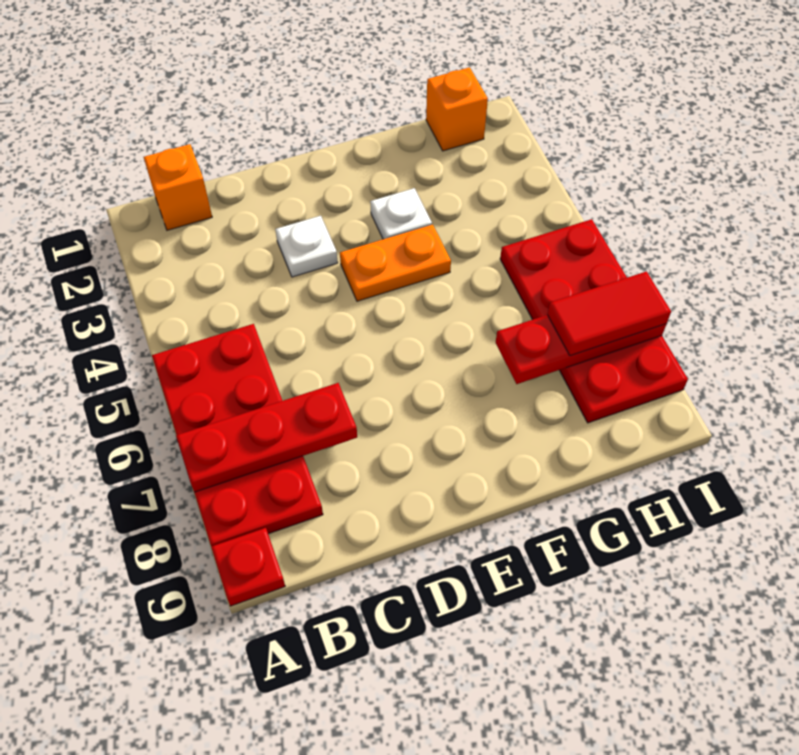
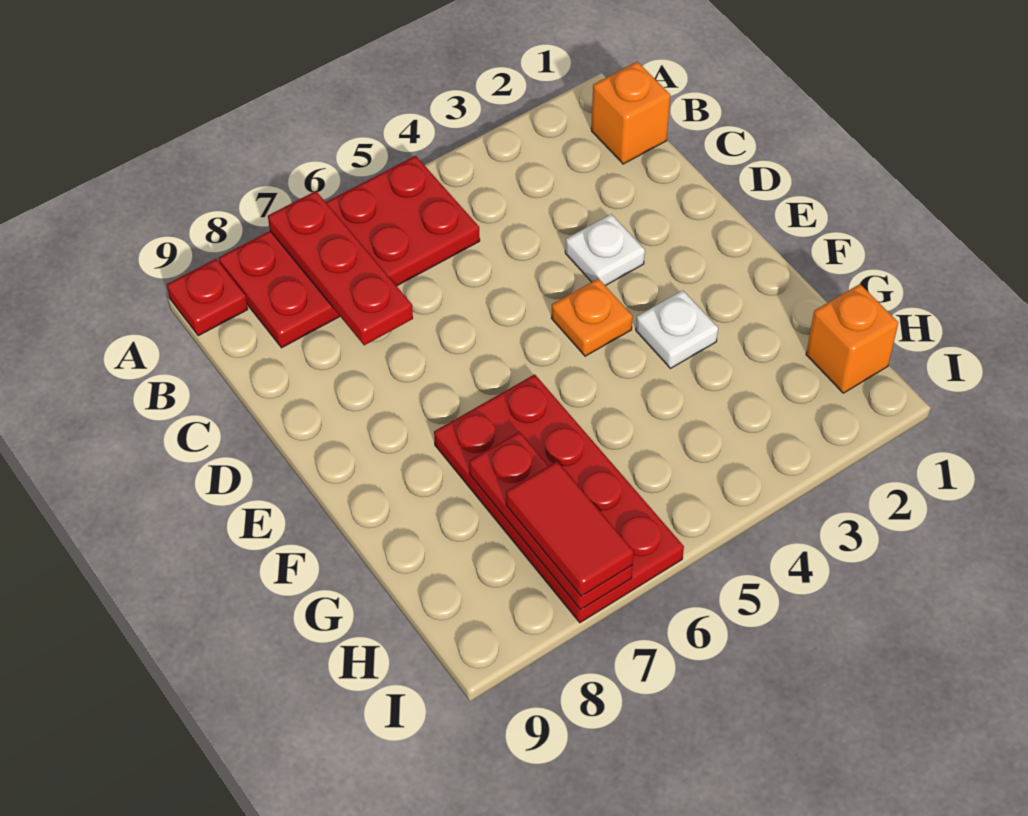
orange 1x2 plate [340,225,451,301] -> orange 1x1 plate [551,279,633,356]
red 2x4 plate [500,219,688,423] -> red 2x4 plate turned to [434,374,684,623]

